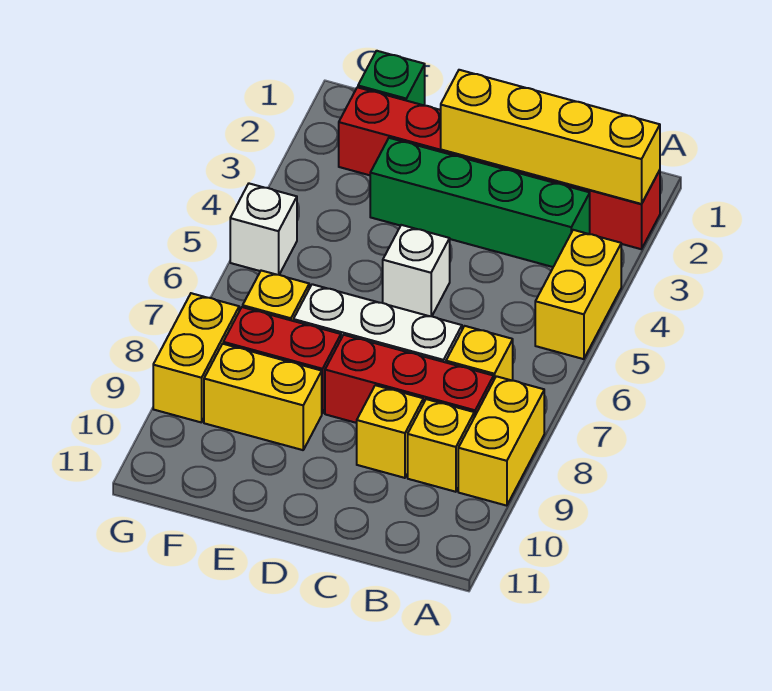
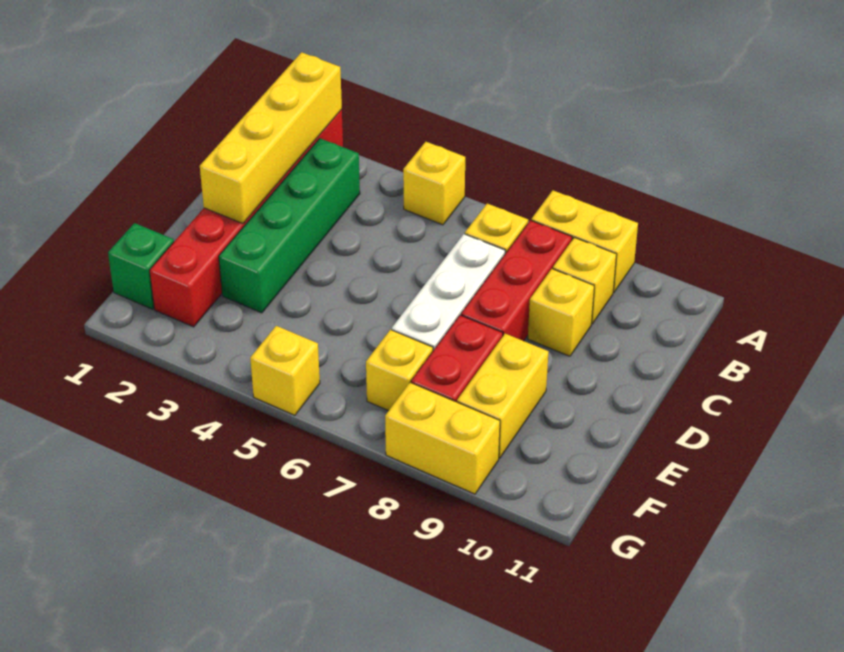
yellow 1x2 brick [535,230,621,359] -> yellow 1x1 brick [403,142,465,225]
white 1x1 brick [383,225,450,316] -> none
white 1x1 brick [230,184,297,275] -> yellow 1x1 brick [250,326,320,415]

